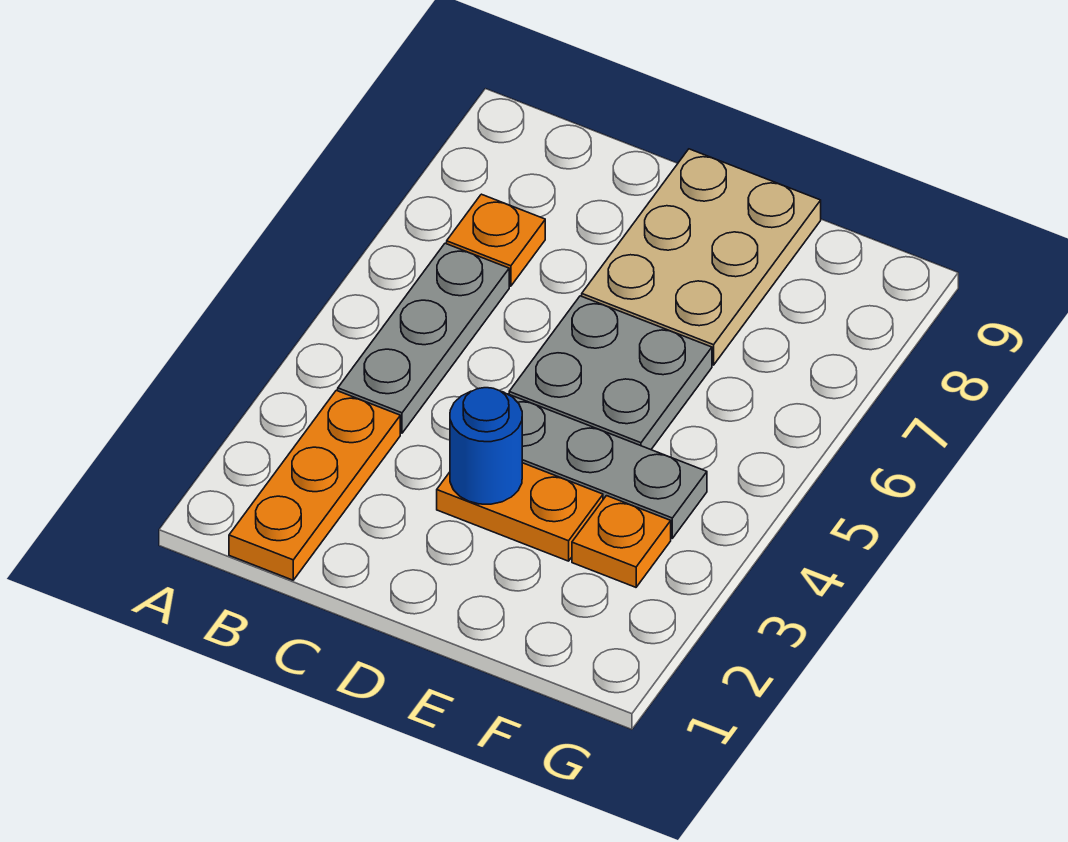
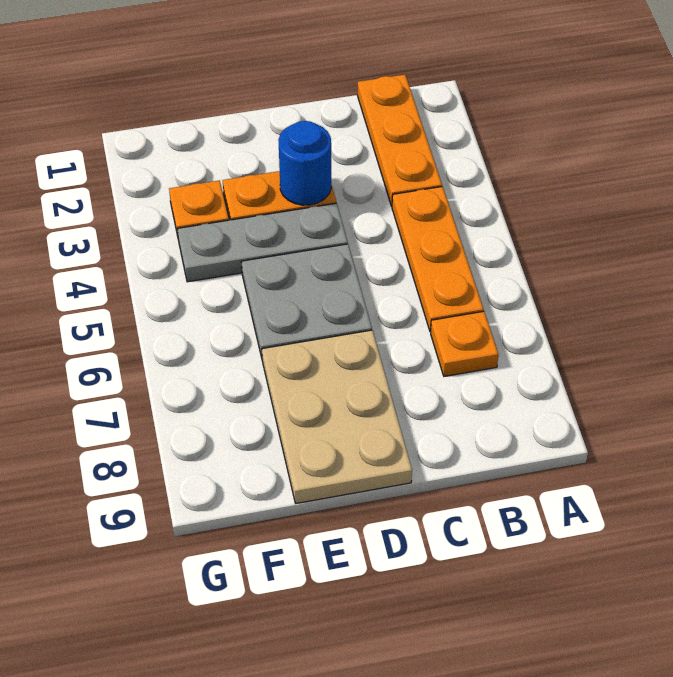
grey 1x3 plate [338,243,509,433] -> orange 1x3 plate [392,187,484,332]

